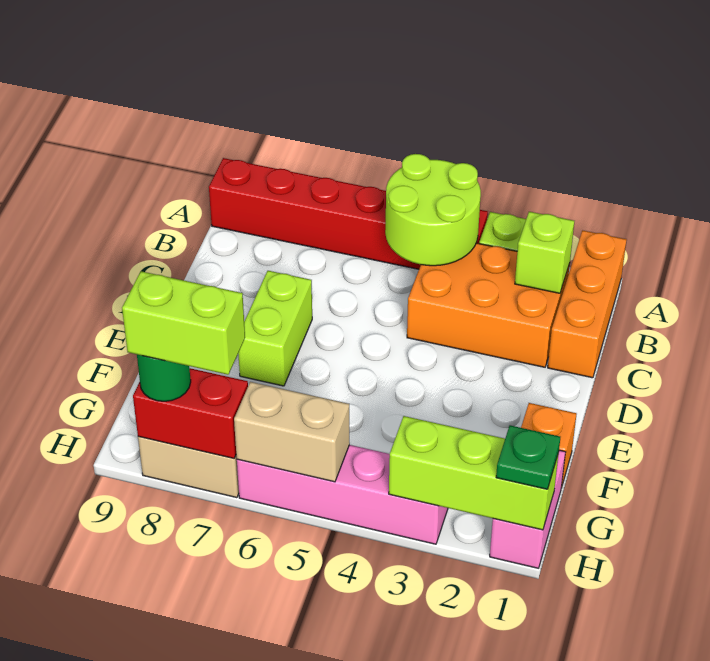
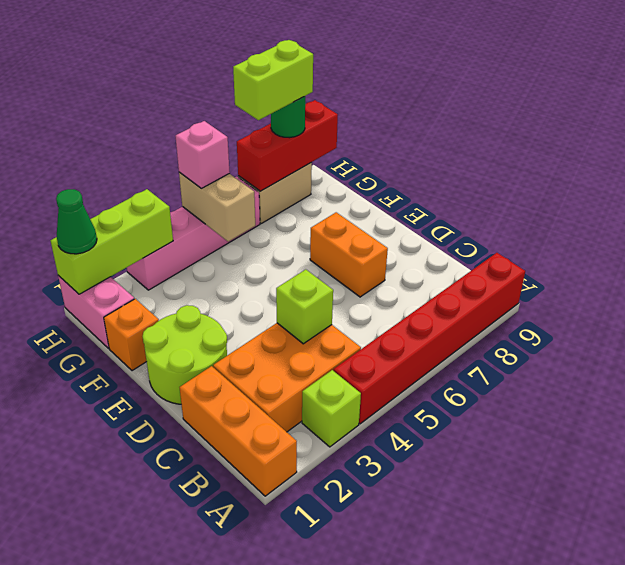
lime 2x2 round brick [385,154,481,266] -> lime 2x2 round brick moved to [143,305,227,404]
lime 1x1 brick [515,212,574,293] -> lime 1x1 brick moved to [276,269,333,344]
lime 1x2 brick [238,271,312,386] -> orange 1x2 brick [310,212,388,297]
green 1x1 plate [496,425,560,489] -> green 1x1 cone [56,189,97,254]
tan 1x2 brick [234,382,350,482] -> tan 1x2 brick turned to [179,172,255,242]
none -> pink 1x1 brick [175,121,230,188]
red 1x2 brick [133,368,248,459] -> red 1x3 brick [237,100,338,191]

